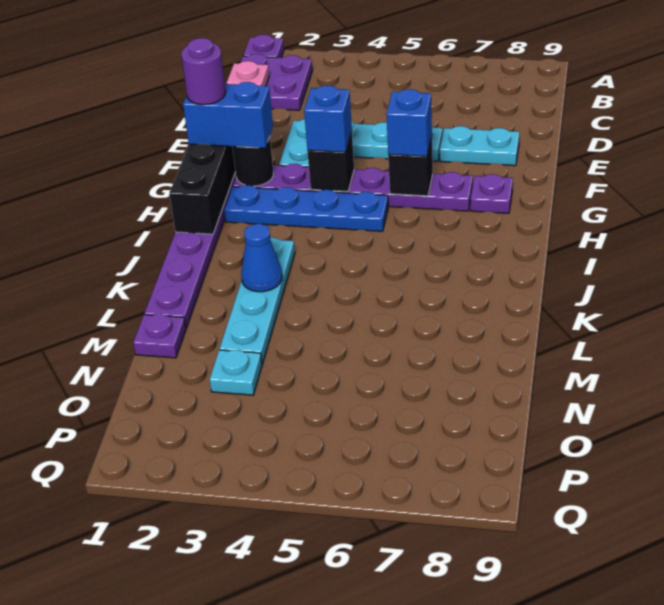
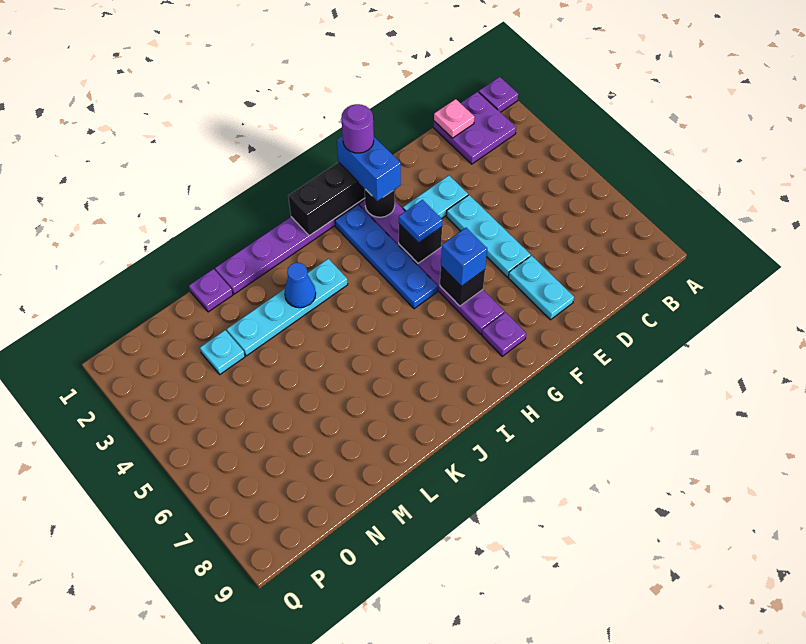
blue 1x1 brick [304,86,352,152] -> blue 1x1 plate [399,200,443,243]

